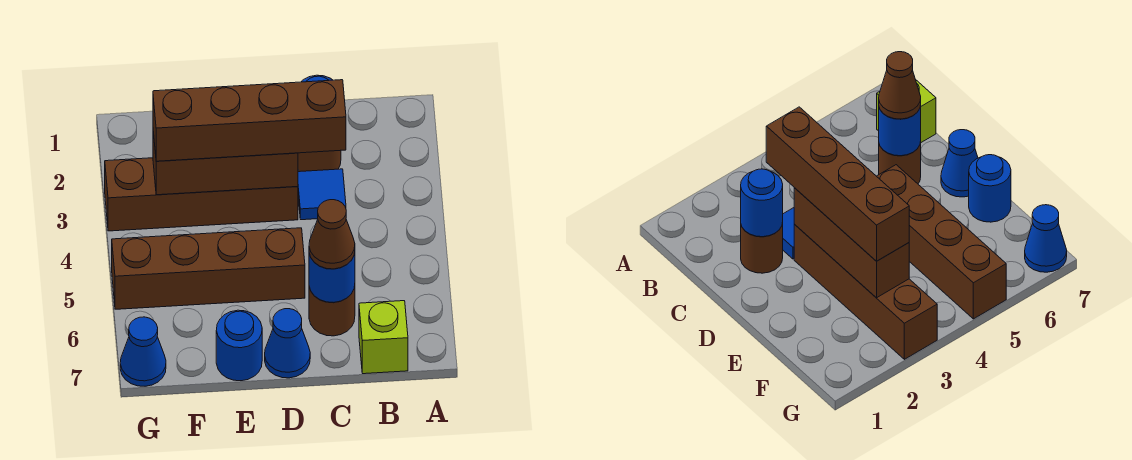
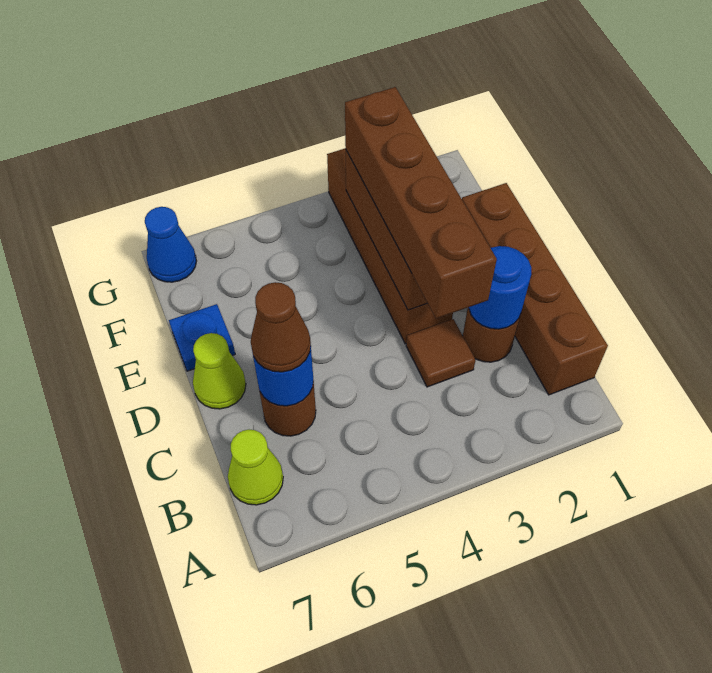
lime 1x1 brick [359,301,408,374] -> lime 1x1 cone [228,430,283,505]
blue 1x1 tile [298,169,346,220] -> brown 1x1 tile [406,319,475,387]
brown 1x4 brick [112,228,305,309] -> brown 1x4 brick moved to [462,183,608,395]
blue 1x1 cone [265,309,310,378] -> lime 1x1 cone [193,333,246,409]
blue 1x1 round brick [216,310,262,381] -> blue 1x1 plate [169,304,235,371]

